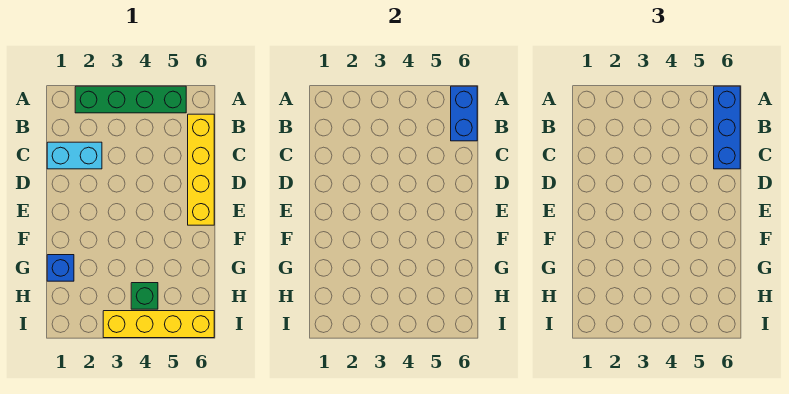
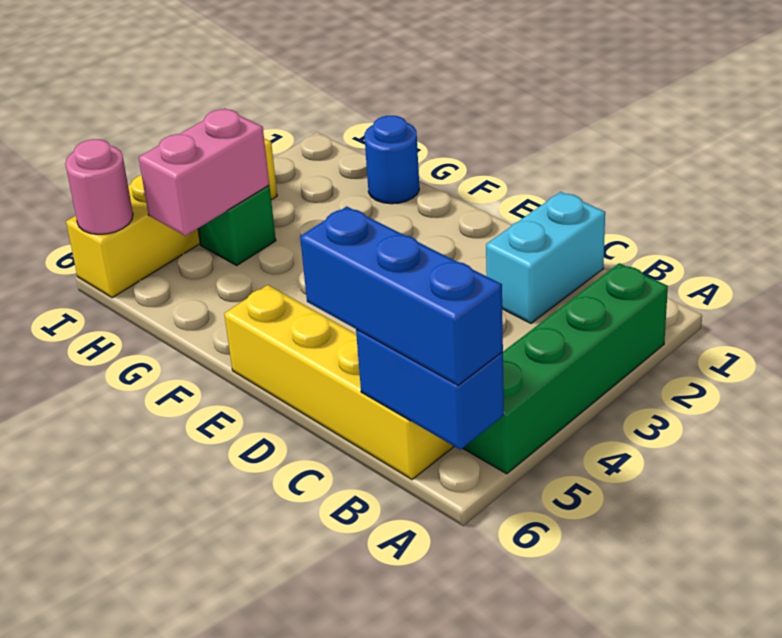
blue 1x1 brick [47,255,74,281] -> blue 1x1 round brick [364,116,419,204]
none -> pink 1x2 brick [139,109,269,236]
none -> pink 1x1 round brick [65,139,133,234]

